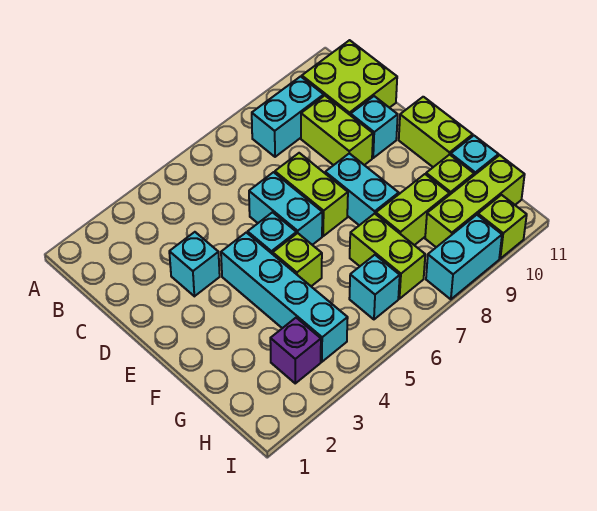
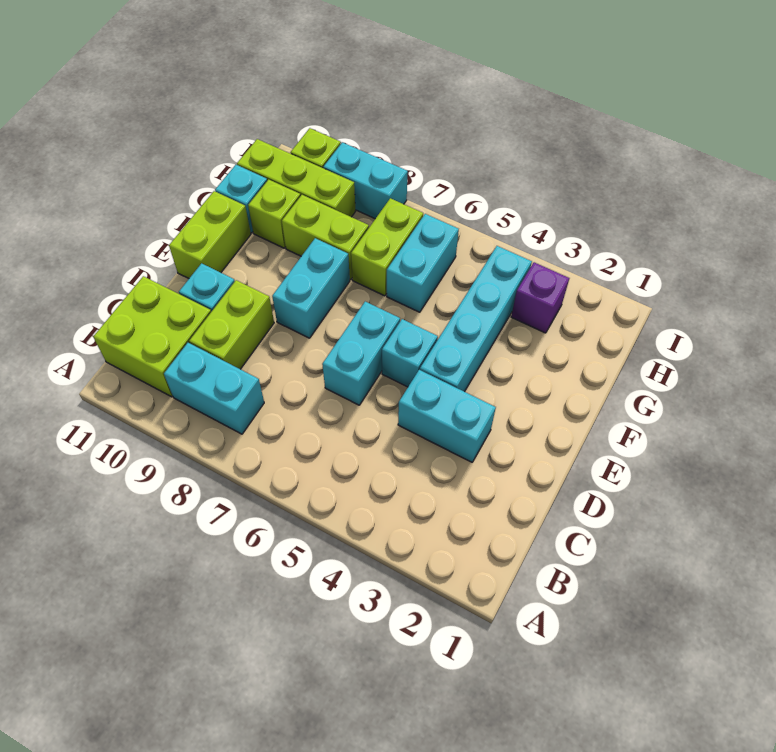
cyan 1x1 brick [169,232,220,296] -> cyan 1x2 brick [398,370,496,462]
lime 1x2 brick [275,153,348,236] -> none
lime 1x1 brick [273,233,322,286] -> none
cyan 1x1 brick [349,255,400,319] -> cyan 1x2 brick [387,214,459,312]

